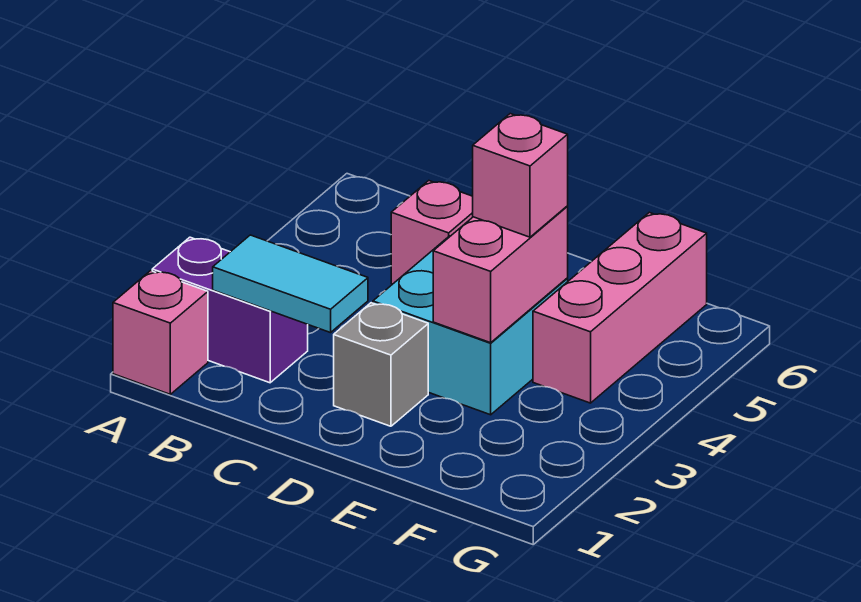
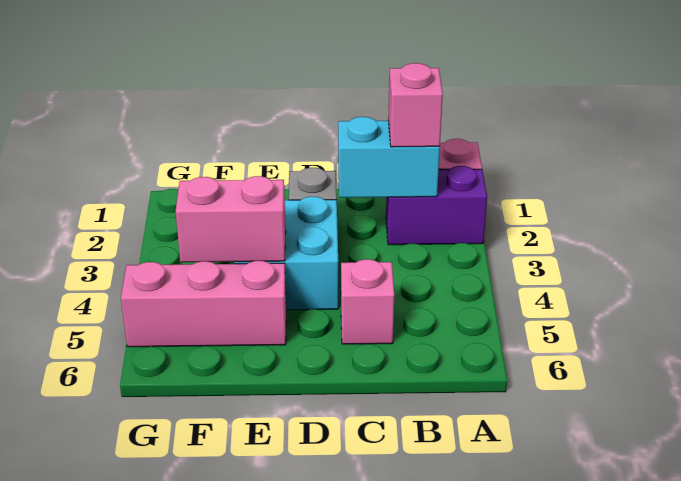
cyan 1x2 tile [213,235,368,333] -> cyan 1x2 brick [338,117,440,198]
pink 1x2 brick [433,207,568,343] -> pink 1x2 brick turned to [176,176,286,262]
pink 1x1 brick [473,114,568,237] -> pink 1x1 brick moved to [388,63,443,147]
pink 1x3 brick [533,212,707,403] -> pink 1x3 brick turned to [121,261,286,347]

